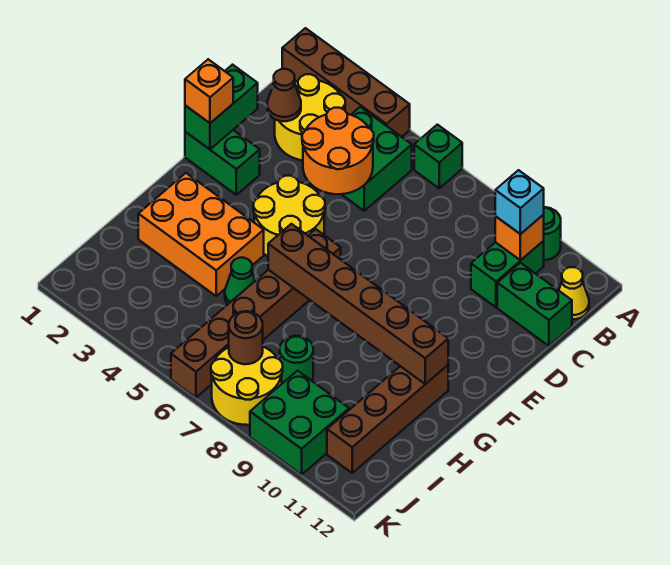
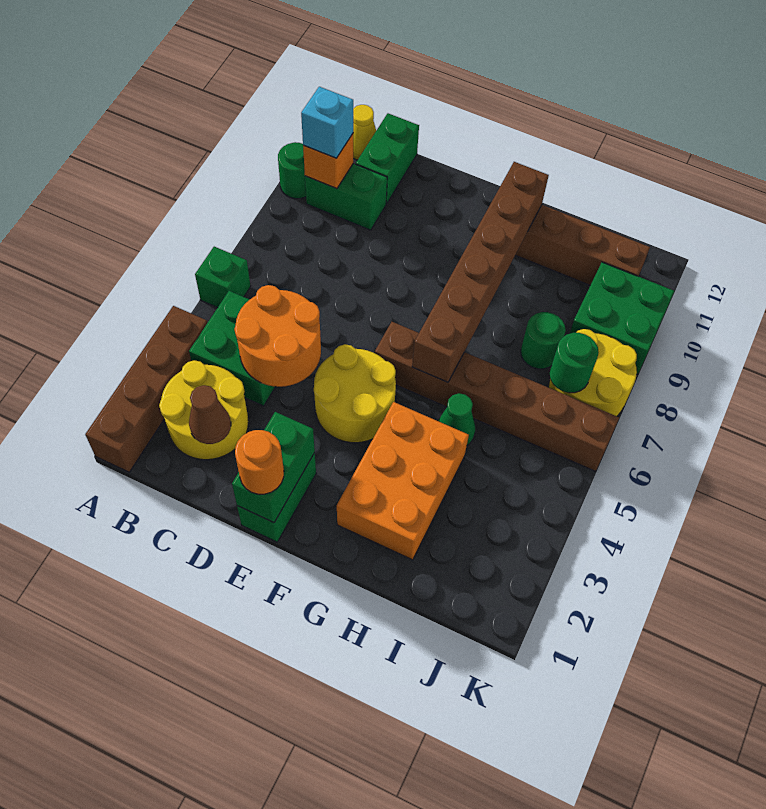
green 1x2 brick [185,65,258,149] -> green 1x2 brick turned to [232,412,315,523]
orange 1x1 brick [185,59,233,123] -> orange 1x1 round brick [235,430,284,494]
brown 1x1 round brick [229,311,263,364] -> green 1x1 round brick [550,333,599,393]

